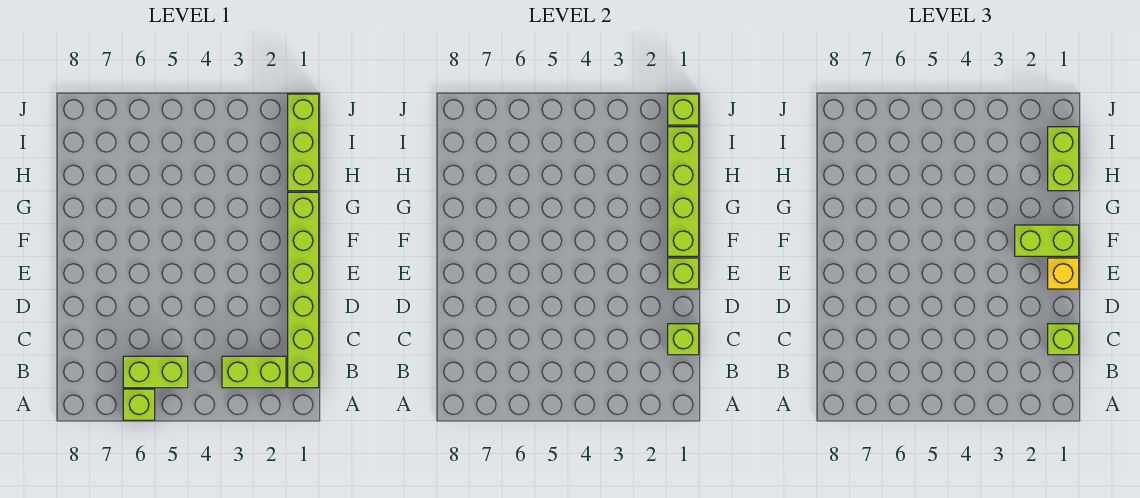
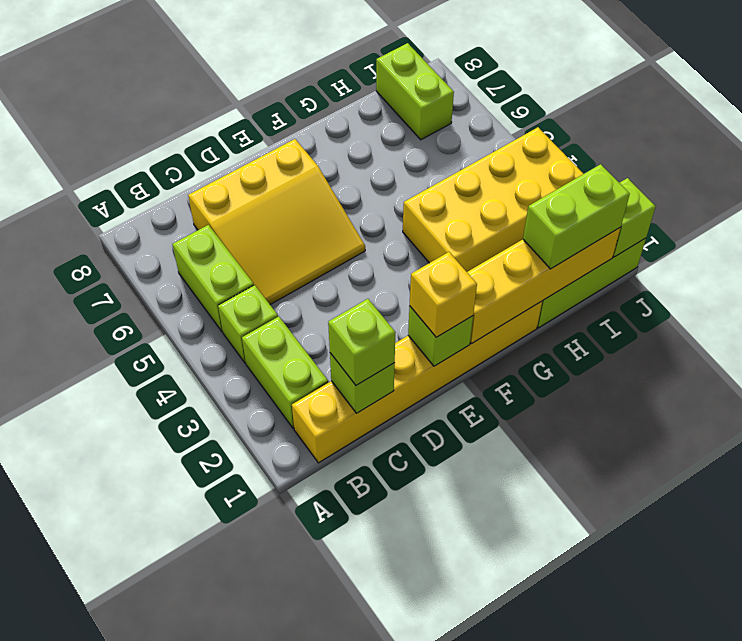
lime 1x1 brick [123,389,155,420] -> lime 1x1 brick moved to [218,285,278,363]
lime 1x6 brick [288,192,319,388] -> yellow 1x6 brick [292,301,542,463]
none -> yellow 3x3 slope [188,139,365,305]
lime 1x4 brick [668,127,699,256] -> yellow 1x4 brick [467,227,621,344]
lime 1x2 brick [1015,225,1079,256] -> lime 1x2 brick moved to [376,43,454,140]
none -> yellow 2x4 brick [403,127,583,272]

